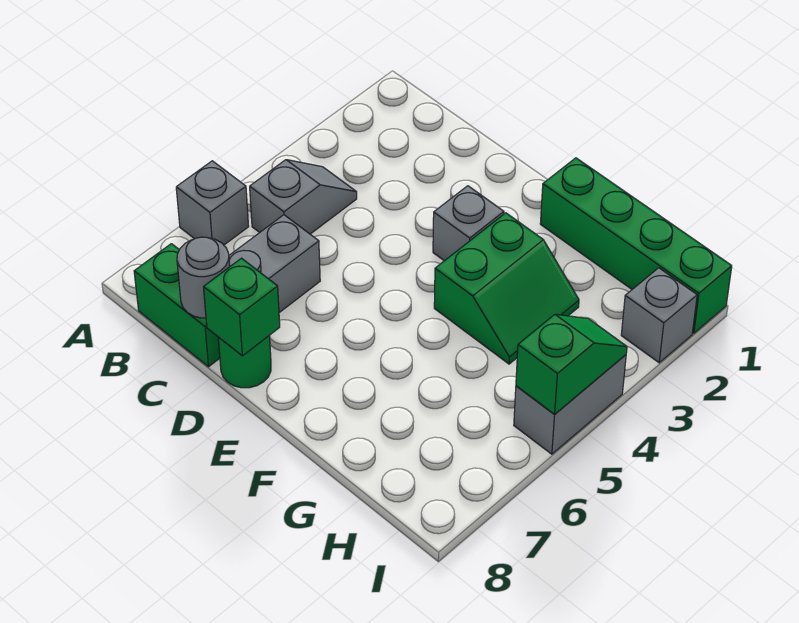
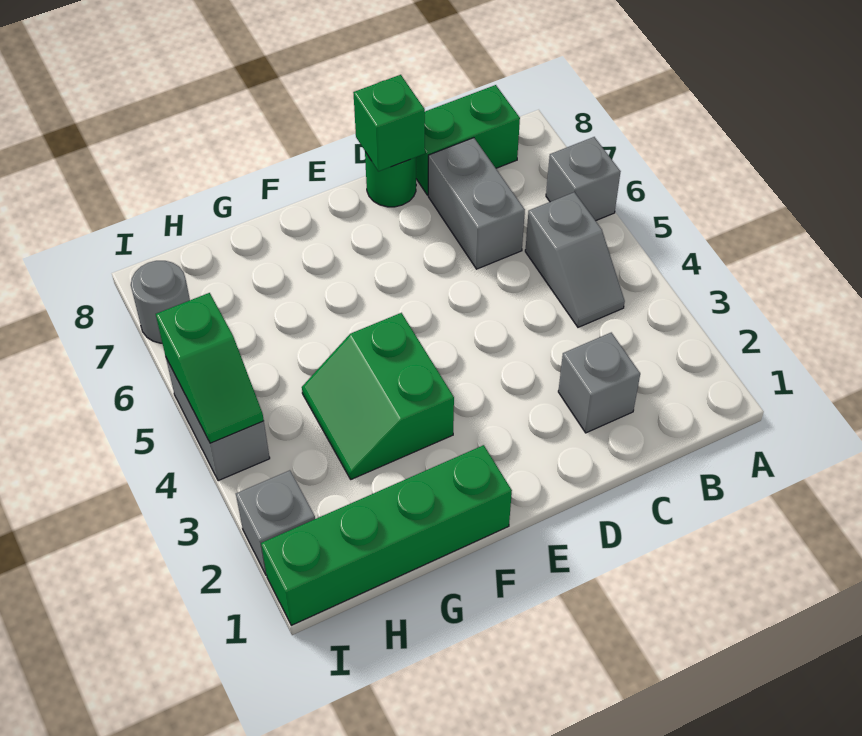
grey 1x1 round brick [177,237,230,318] -> grey 1x1 round brick moved to [131,261,190,343]
grey 1x1 brick [433,186,504,261] -> grey 1x1 brick moved to [558,333,640,433]

